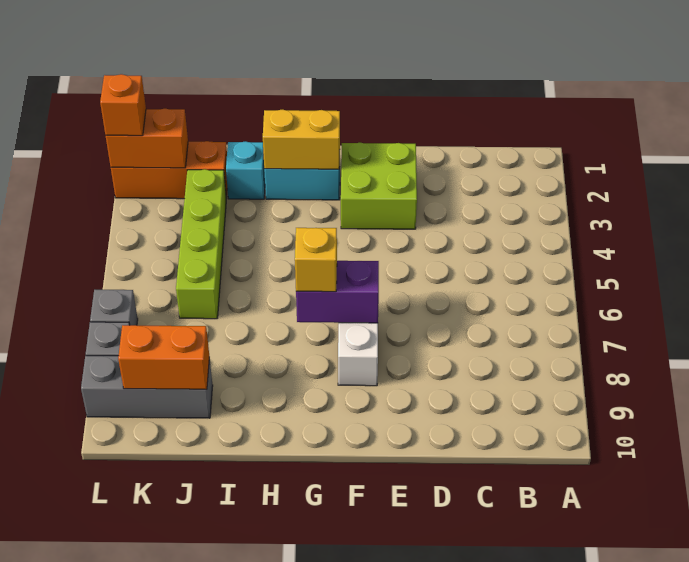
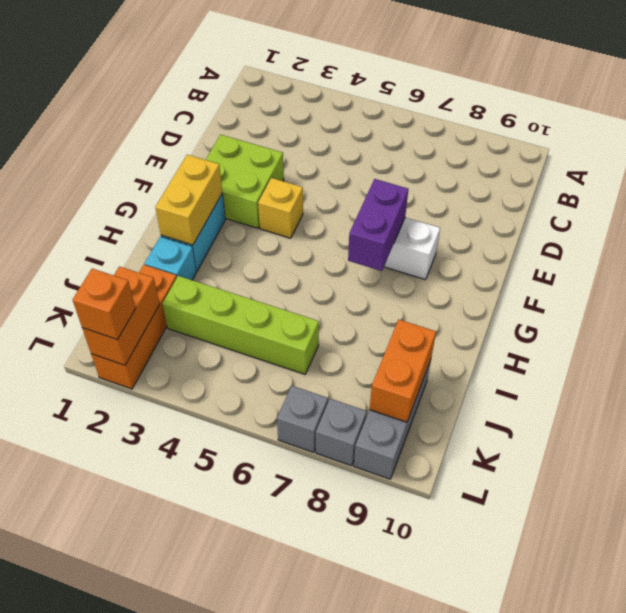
yellow 1x1 brick [295,228,337,292] -> yellow 1x1 brick moved to [258,178,303,238]

